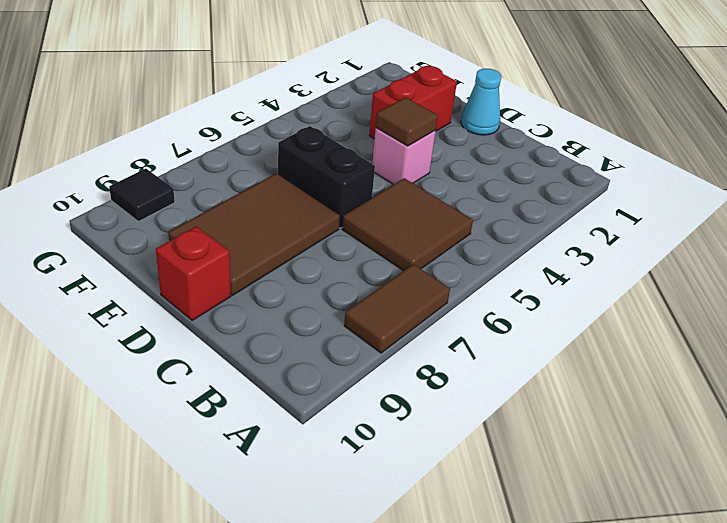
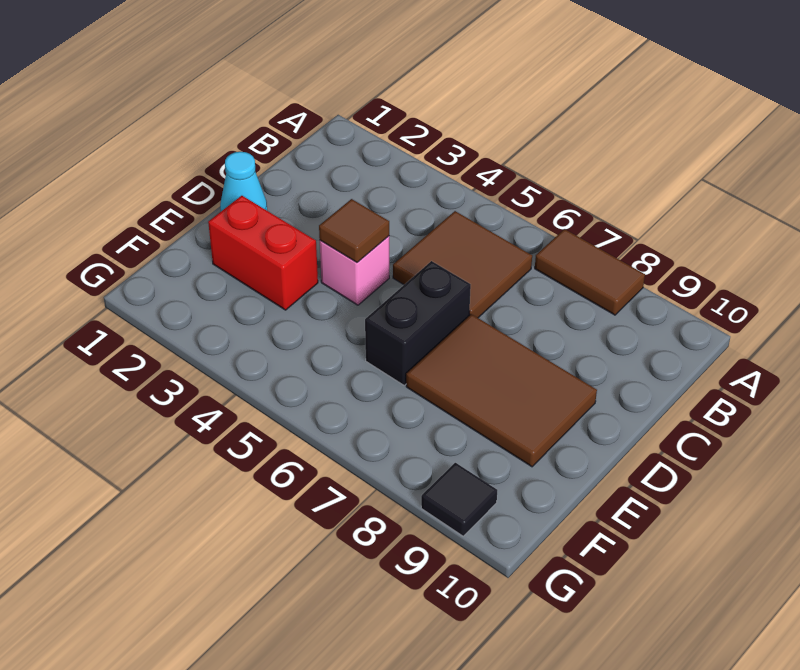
red 1x1 brick [156,226,231,320] -> none

